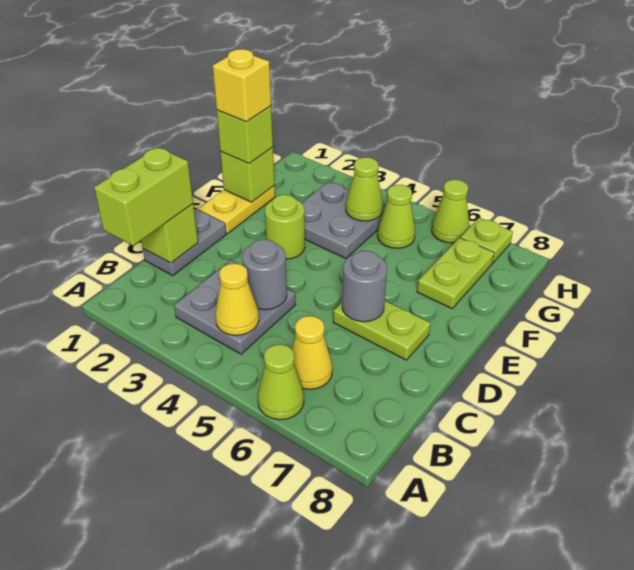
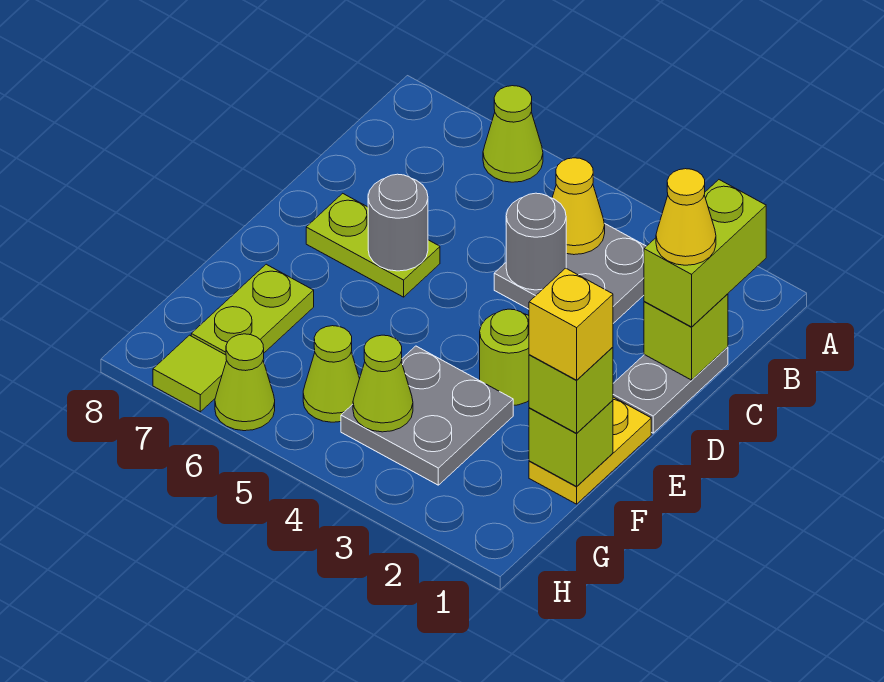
yellow 1x1 cone [292,316,332,389] -> yellow 1x1 cone moved to [656,169,716,265]
lime 1x1 plate [460,218,513,263] -> lime 1x1 tile [153,335,227,412]

